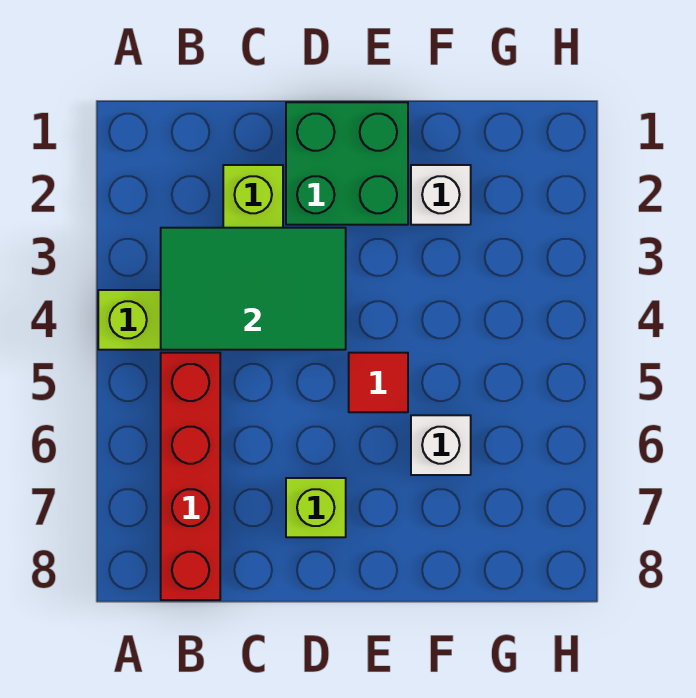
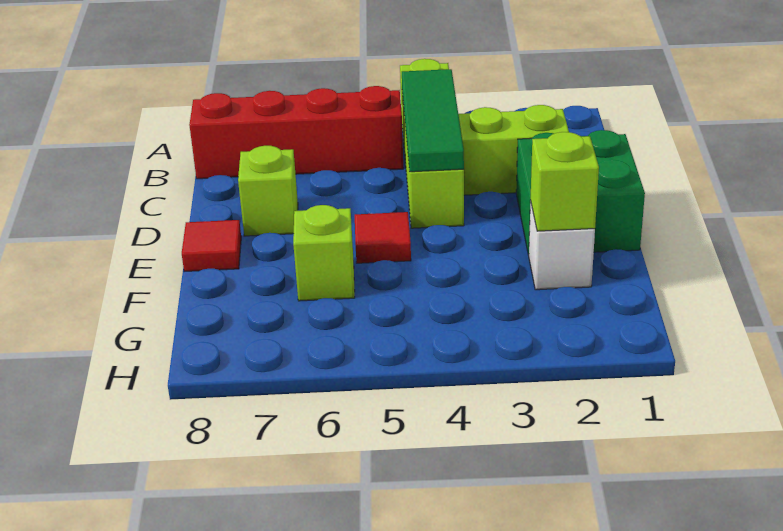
green 2x3 tile [161,228,346,350] -> green 1x3 tile [402,69,464,172]
none -> red 1x1 tile [182,220,241,272]
none -> lime 1x1 brick [531,132,599,231]
white 1x1 brick [411,415,471,475] -> lime 1x1 brick [293,205,355,301]

